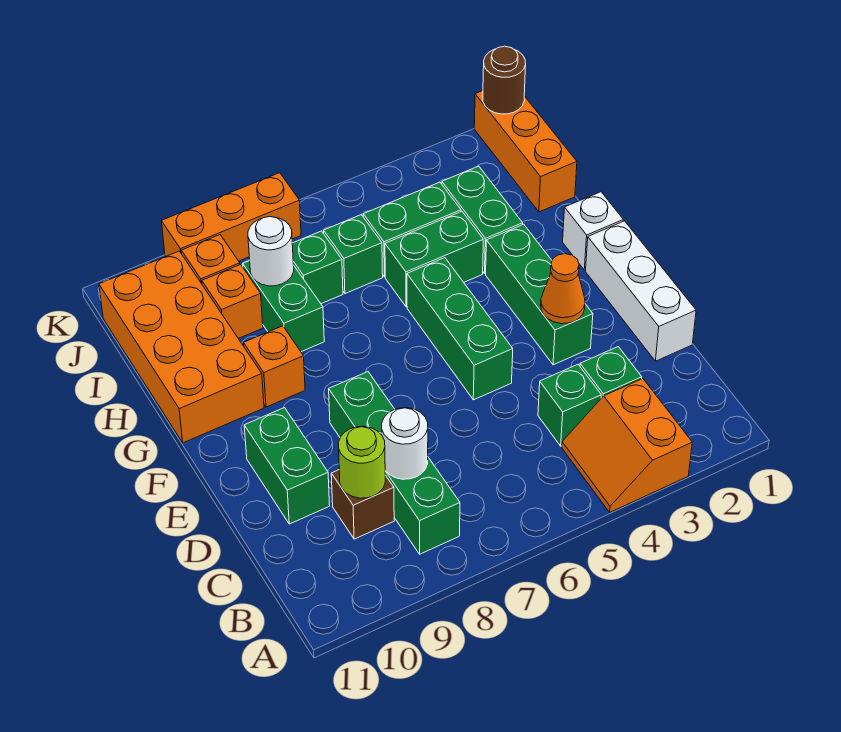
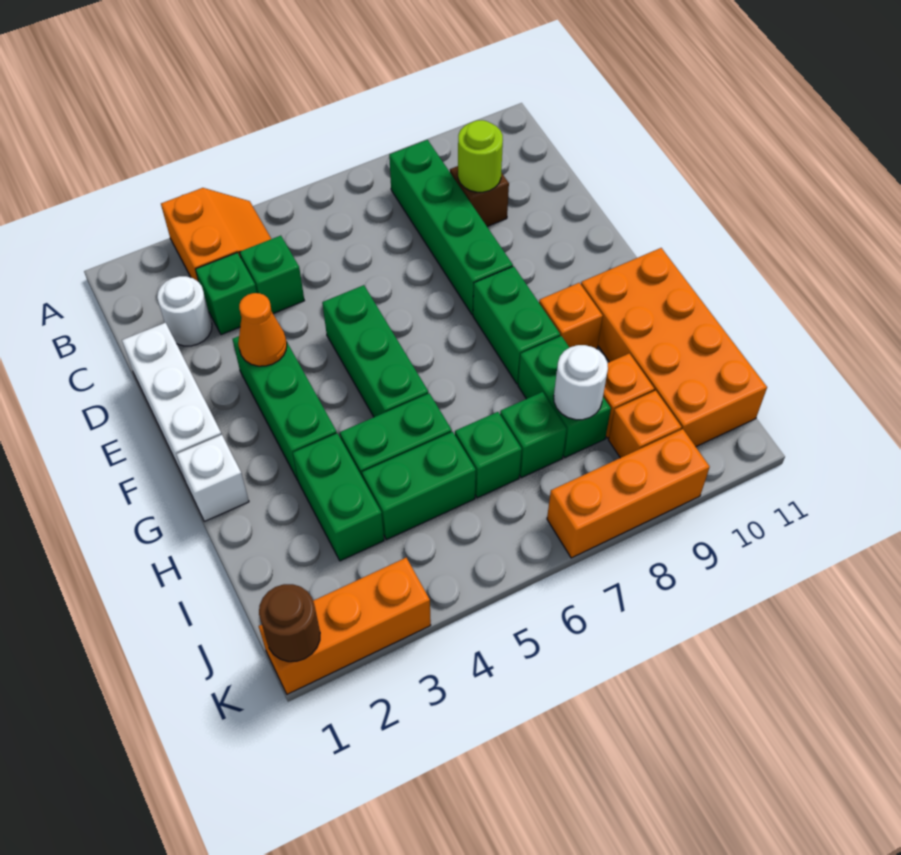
white 1x1 round brick [382,408,428,479] -> white 1x1 round brick moved to [157,276,212,346]
green 1x2 brick [244,408,330,524] -> green 1x2 brick moved to [473,266,560,384]
orange 1x3 brick [474,91,577,212] -> orange 1x3 brick turned to [259,558,431,694]

